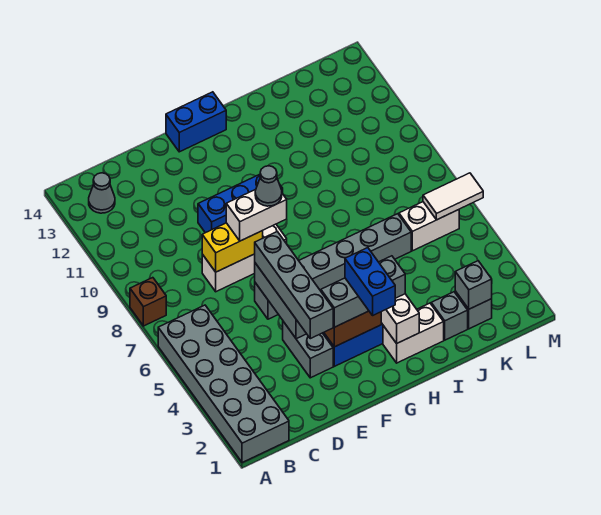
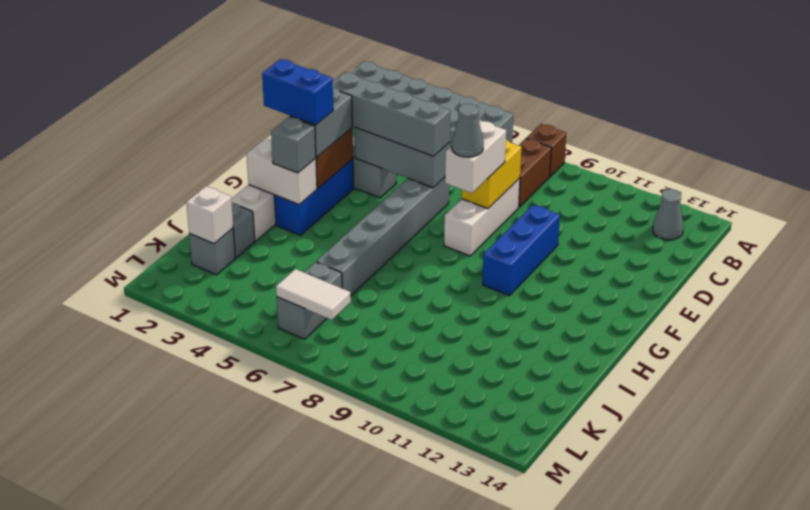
none -> brown 1x2 brick [518,139,551,207]
blue 1x2 brick [166,92,226,152] -> none
grey 1x1 brick [455,261,492,309] -> white 1x1 brick [186,186,233,244]
white 1x2 brick [399,202,459,251] -> grey 1x2 brick [277,262,342,339]
white 1x2 tile [423,173,483,220] -> white 1x2 tile turned to [276,269,351,320]

